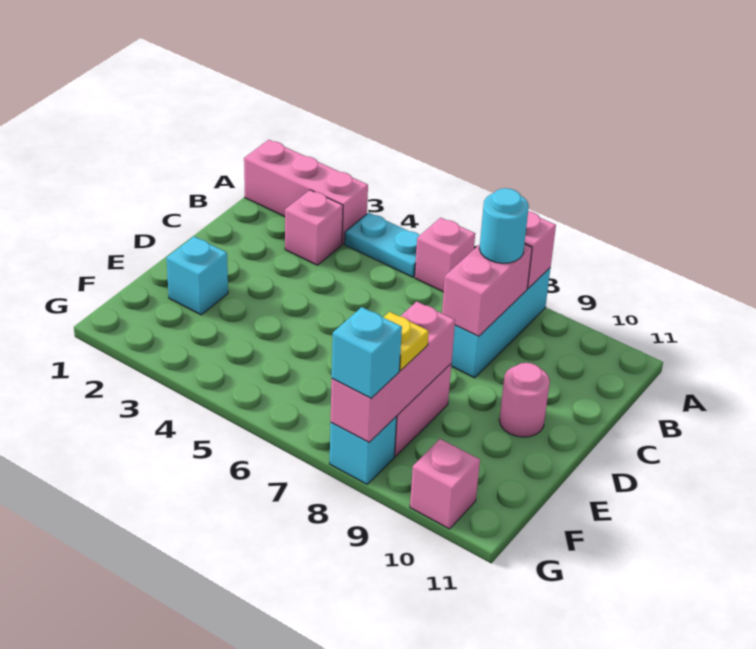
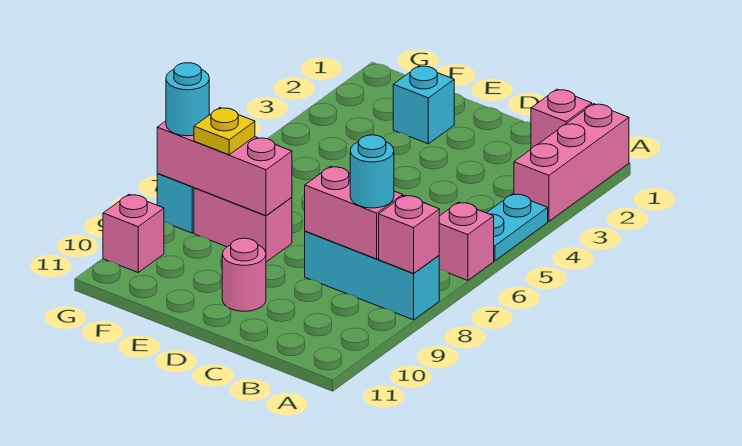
pink 1x1 brick [285,190,343,265] -> pink 1x1 brick moved to [531,89,592,149]
cyan 1x1 brick [332,307,402,398] -> cyan 1x1 round brick [166,63,209,136]

